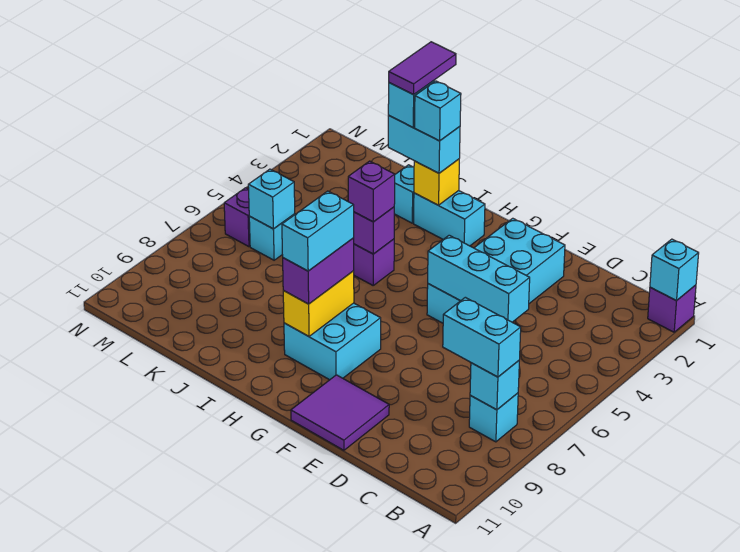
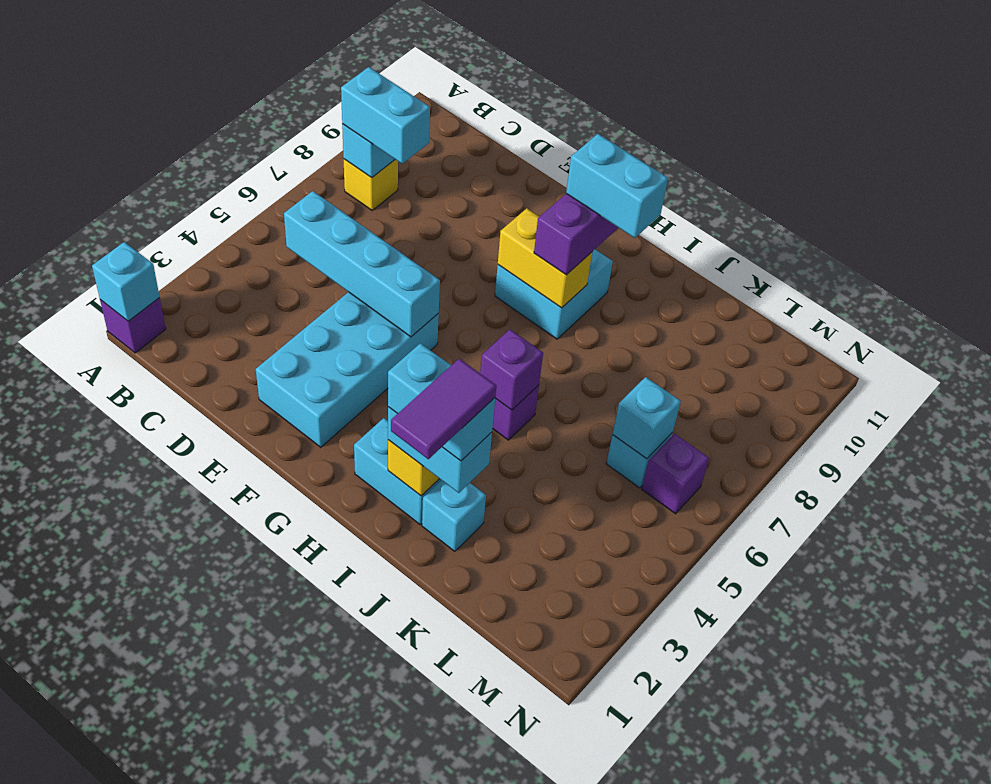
cyan 1x1 brick [469,393,518,442] -> yellow 1x1 brick [344,159,398,210]
cyan 1x3 brick [428,235,530,322] -> cyan 1x4 brick [284,191,440,337]
purple 2x2 tile [291,375,389,450] -> none
yellow 1x2 brick [283,271,354,336] -> yellow 1x2 brick turned to [498,208,592,308]
cyan 1x2 brick [282,191,354,271] -> cyan 1x2 brick turned to [566,134,668,238]
purple 1x1 brick [348,161,395,222] -> none

